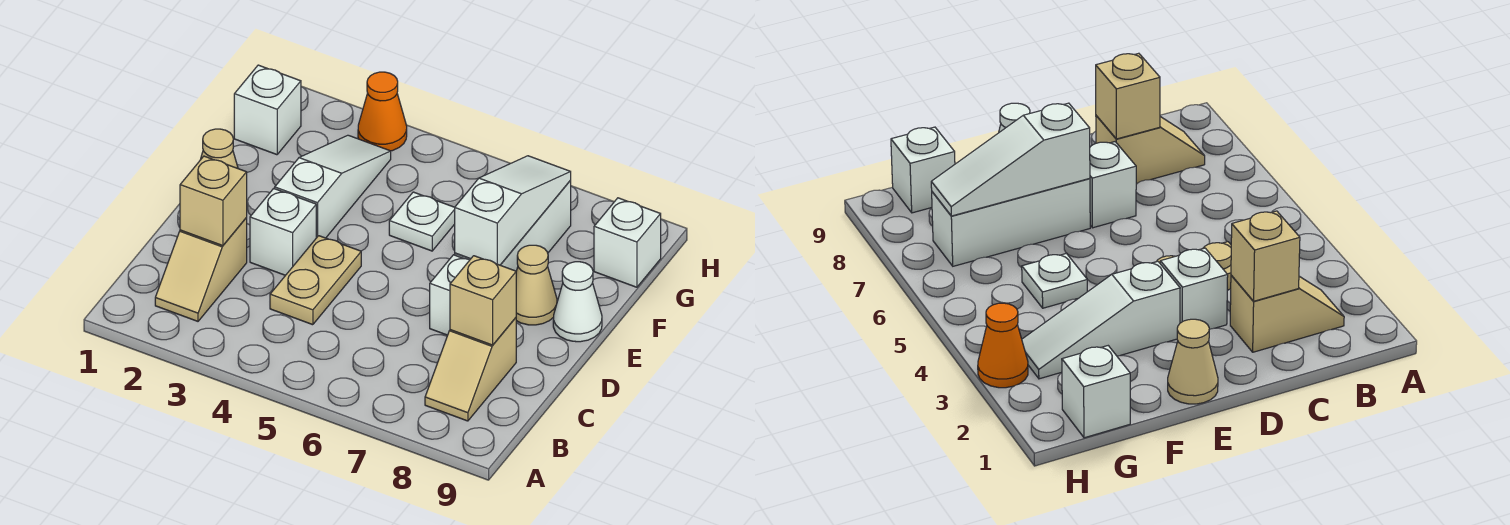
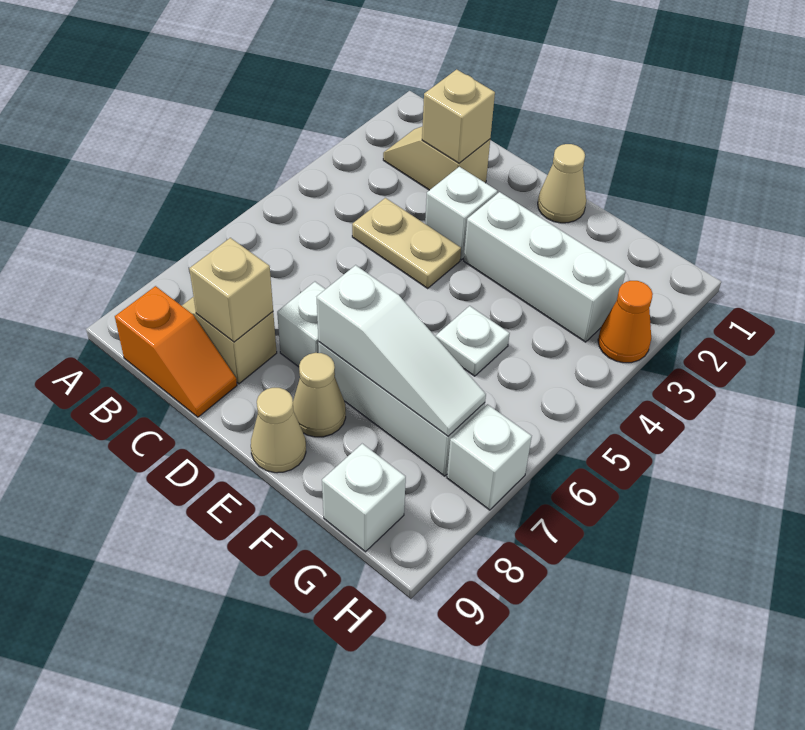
none -> orange 1x2 slope [115,286,237,417]
white 1x3 slope [275,135,391,238] -> white 1x3 brick [464,192,626,342]
white 1x1 cone [553,262,602,342] -> tan 1x1 cone [251,388,306,473]
white 1x1 brick [234,65,301,155] -> white 1x1 brick moved to [447,404,532,510]

